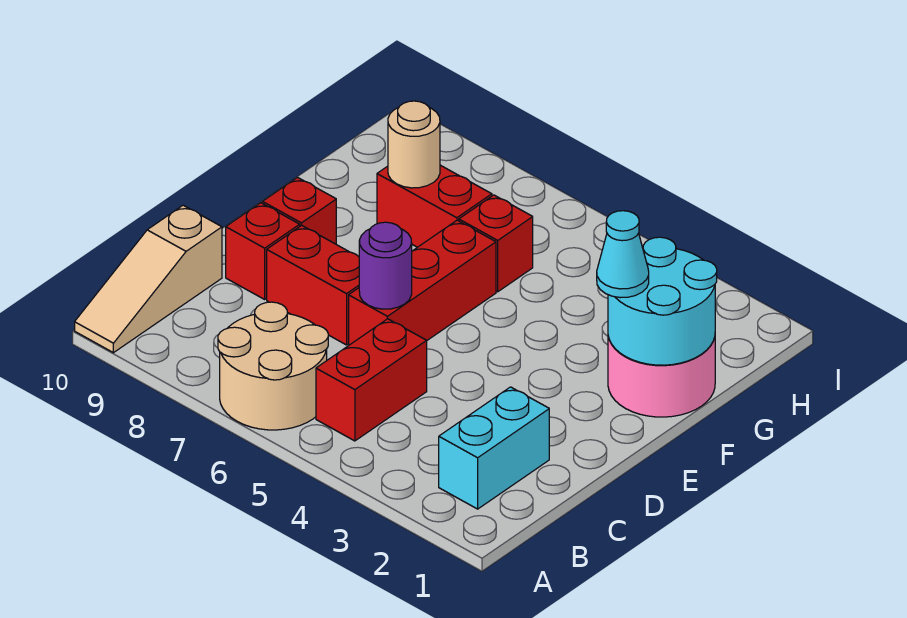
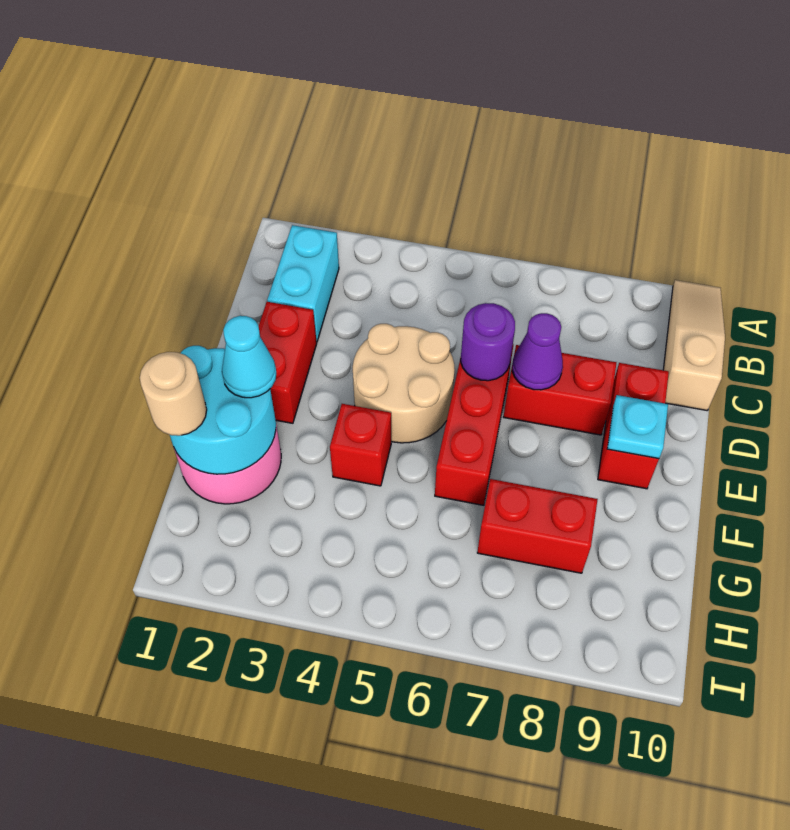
tan 2x2 round brick [218,302,328,430] -> tan 2x2 round brick moved to [353,324,455,443]
red 1x2 brick [316,319,427,441] -> red 1x2 brick moved to [259,302,317,423]
none -> purple 1x1 cone [512,313,563,390]
none -> cyan 1x1 plate [607,395,668,459]
red 1x1 brick [459,195,533,292] -> red 1x1 brick moved to [330,404,391,486]
tan 1x1 round brick [388,101,440,188] -> tan 1x1 round brick moved to [140,352,207,436]

